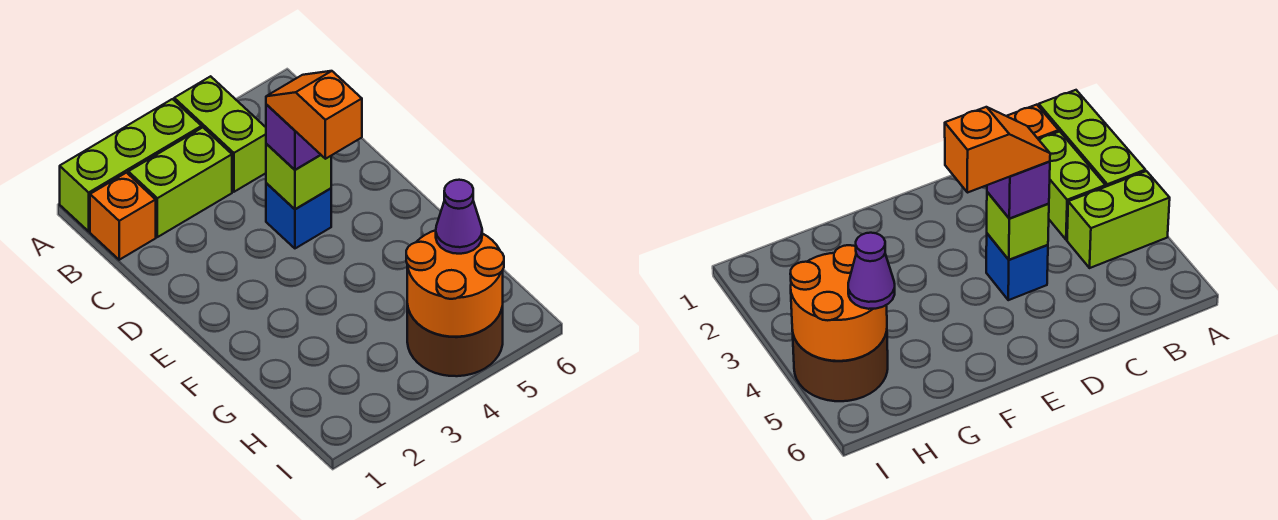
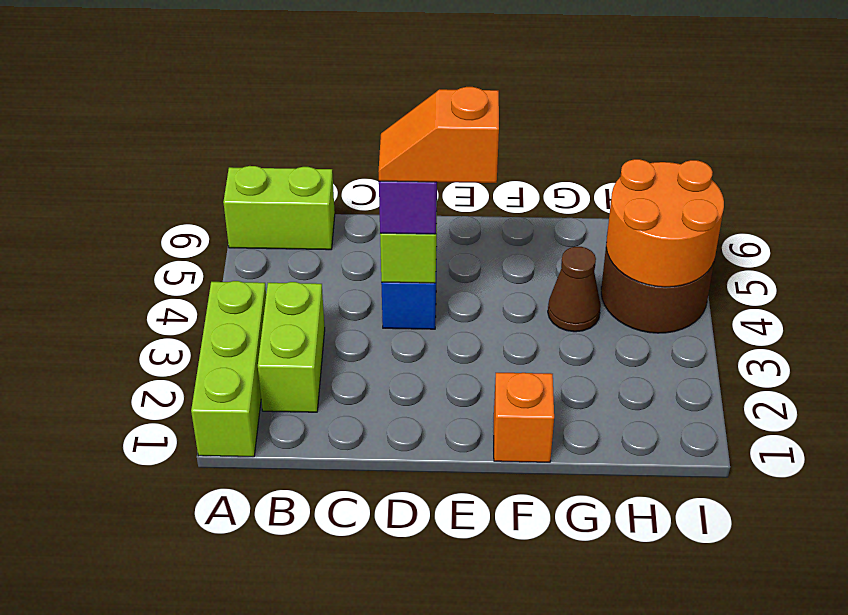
lime 1x2 brick [174,76,266,192] -> lime 1x2 brick moved to [223,166,335,250]
orange 1x1 brick [90,173,156,260] -> orange 1x1 brick moved to [494,373,554,462]
none -> brown 1x1 cone [548,247,601,332]
purple 1x1 cone [436,180,482,254] -> none

